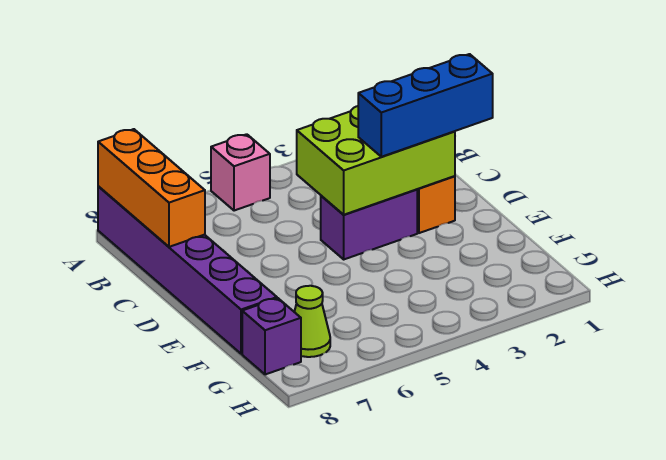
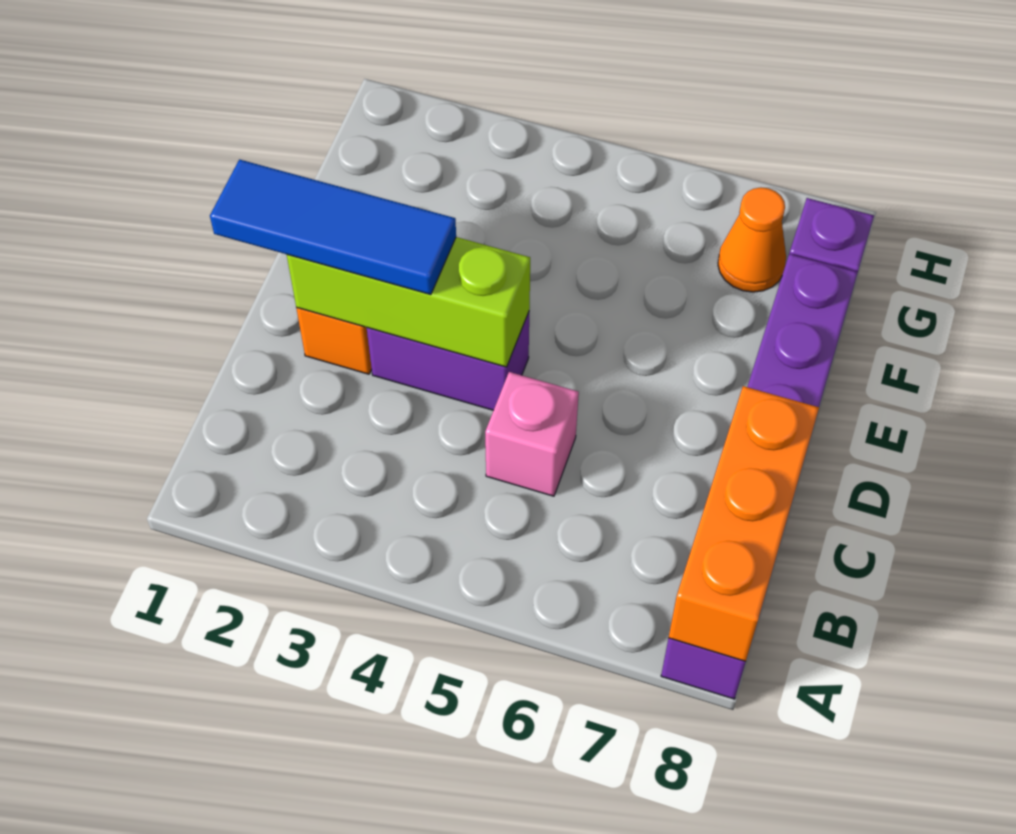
pink 1x1 brick [211,134,270,211] -> pink 1x1 brick moved to [485,372,579,496]
lime 2x3 brick [297,106,455,215] -> lime 1x3 brick [287,237,530,367]
blue 1x3 brick [358,54,493,157] -> blue 1x3 tile [210,160,456,295]
lime 1x1 cone [294,286,330,357] -> orange 1x1 cone [718,188,786,292]

